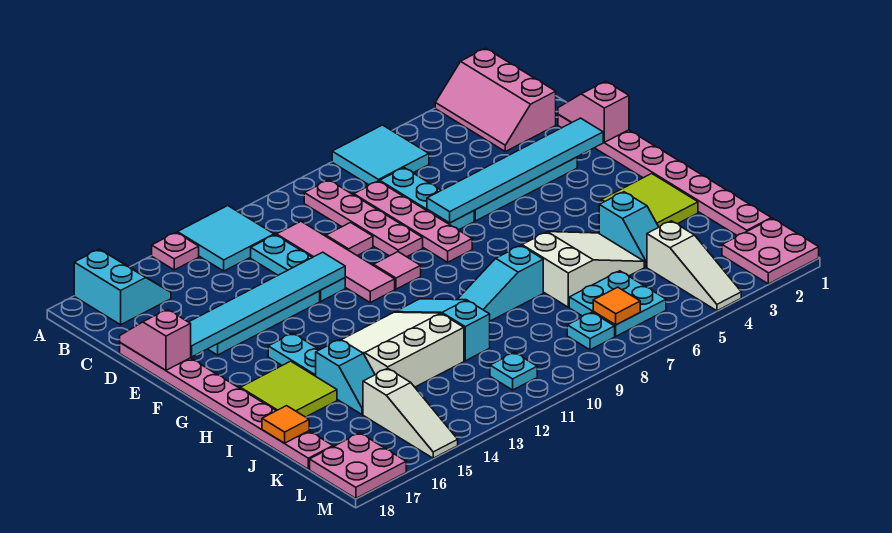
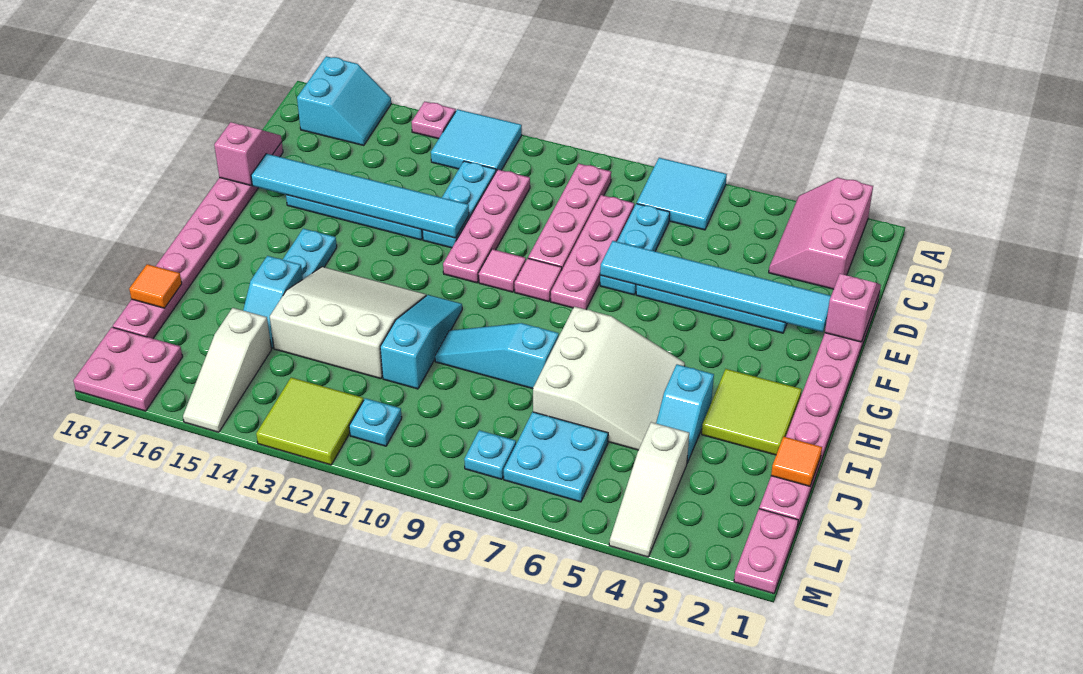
pink 1x4 tile [276,221,395,302] -> pink 1x4 plate [443,170,530,283]
pink 1x1 tile [326,223,373,256] -> pink 1x1 tile moved to [515,258,562,302]
lime 2x2 tile [240,361,337,417] -> lime 2x2 tile moved to [256,378,364,465]
white 2x3 slope [522,232,644,307] -> white 3x3 slope [533,307,685,450]
pink 2x2 plate [722,218,819,284] -> pink 1x2 plate [734,509,798,594]
orange 1x1 tile [593,287,640,325] -> orange 1x1 tile moved to [771,436,822,486]

